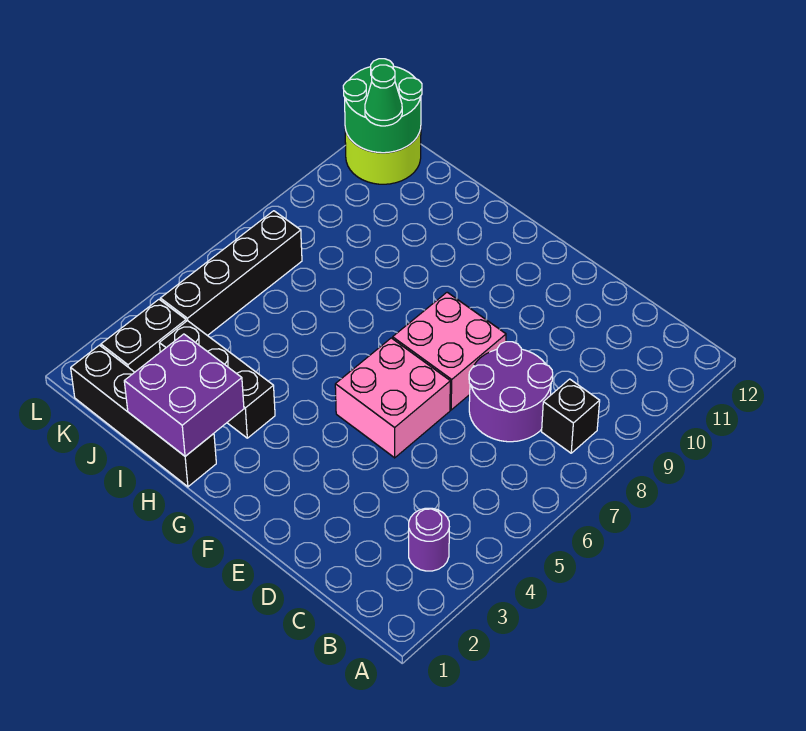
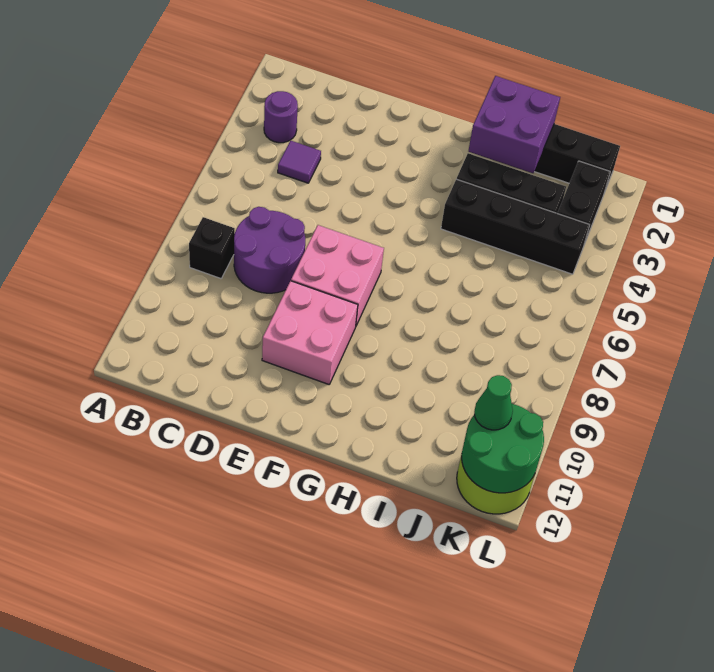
none -> purple 1x1 tile [278,141,321,183]
pink 2x2 brick [335,338,450,458] -> pink 2x2 brick moved to [262,281,358,384]
black 1x4 brick [160,211,302,336] -> black 1x4 brick turned to [441,179,590,274]

